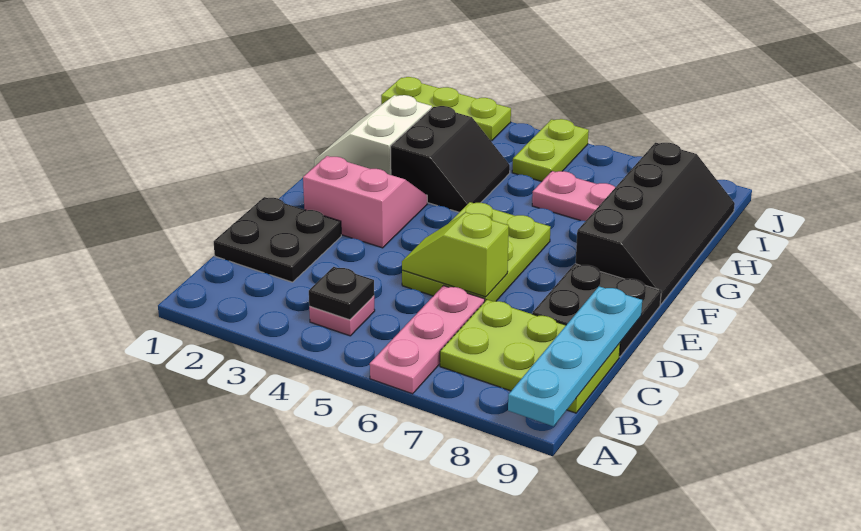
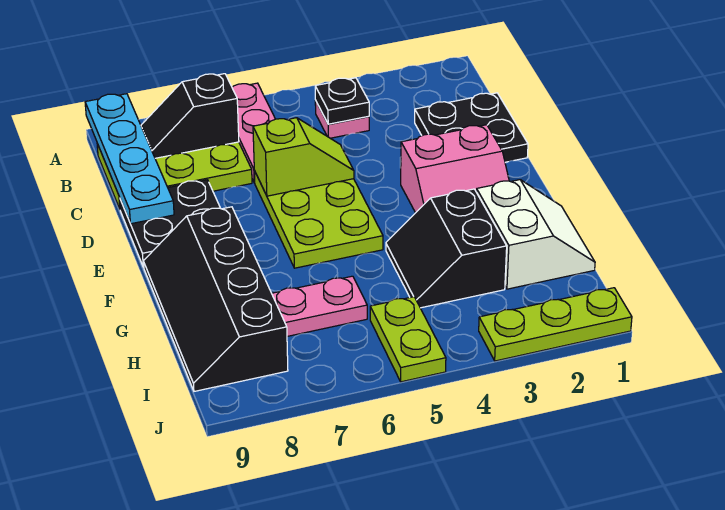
none -> black 1x2 slope [141,74,239,158]

